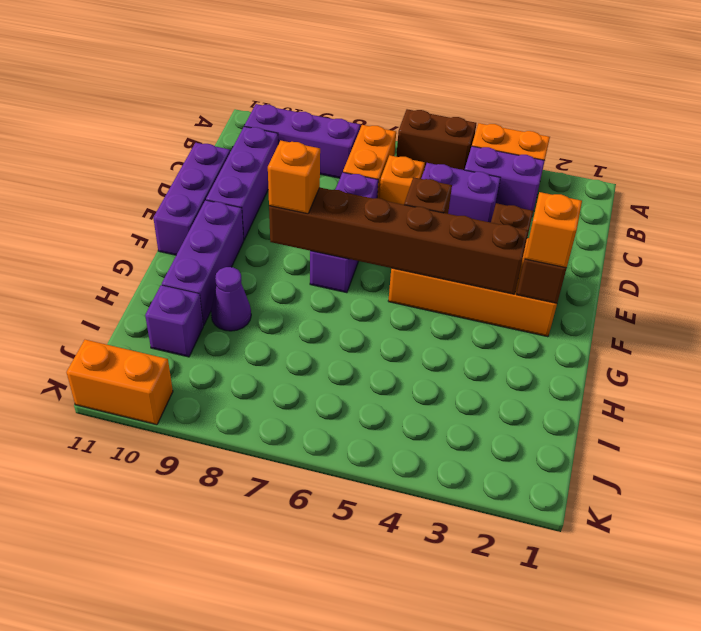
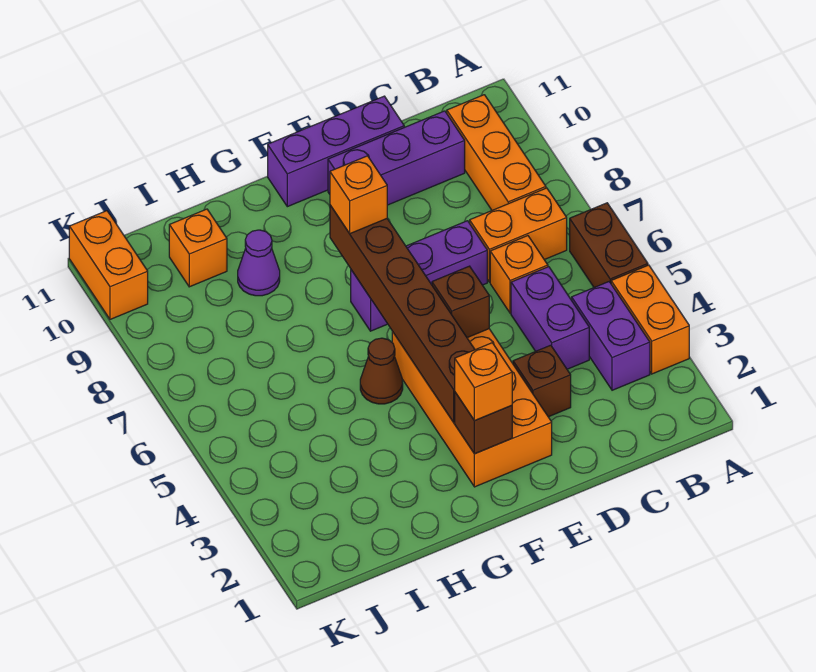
purple 1x3 brick [245,104,360,178] -> orange 1x3 brick [447,95,546,210]
purple 1x3 brick [162,200,244,326] -> none
none -> brown 1x1 cone [360,338,403,404]
purple 1x1 brick [145,285,203,357] -> orange 1x1 brick [169,209,227,287]

